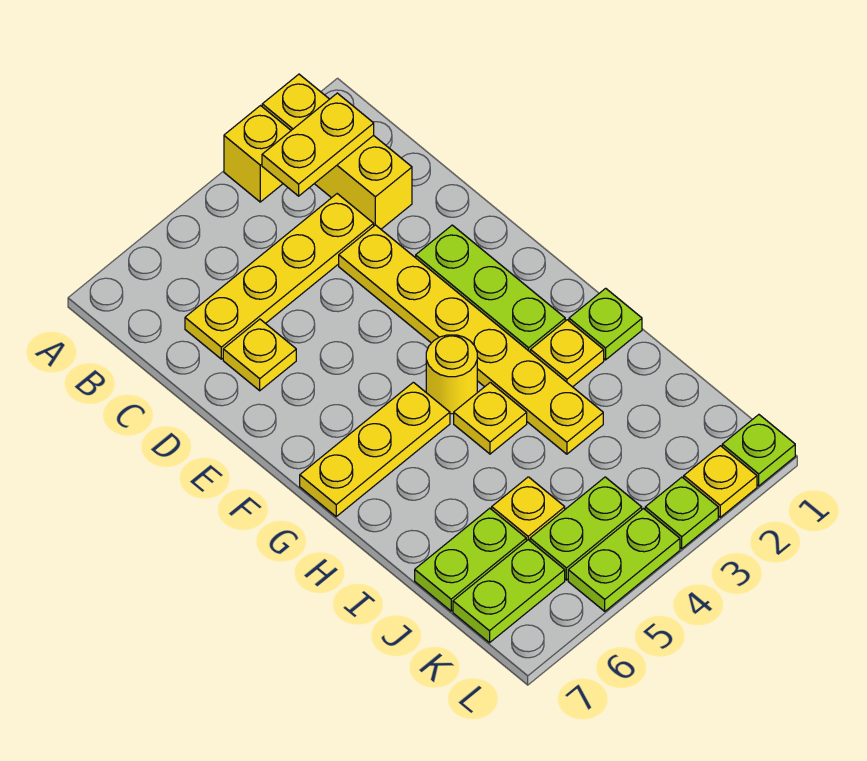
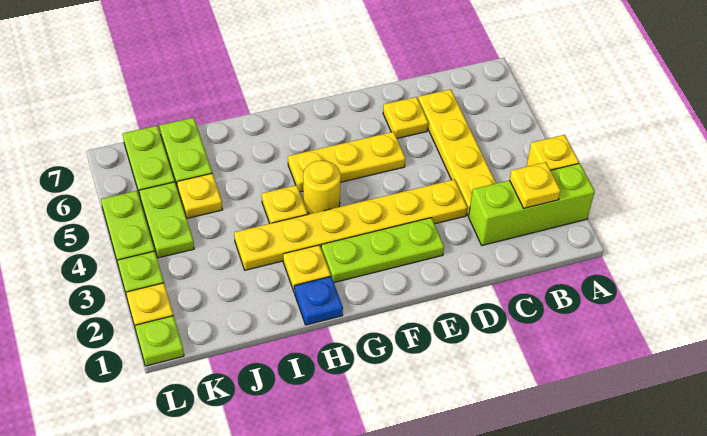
yellow 1x3 brick [262,74,412,229] -> lime 1x3 brick [469,163,595,245]
yellow 1x2 plate [262,93,374,196] -> yellow 1x1 plate [510,162,561,208]
yellow 1x3 plate [300,382,450,516] -> yellow 1x3 plate turned to [288,132,405,192]
lime 1x1 plate [569,288,642,360] -> blue 1x1 plate [294,276,343,325]

